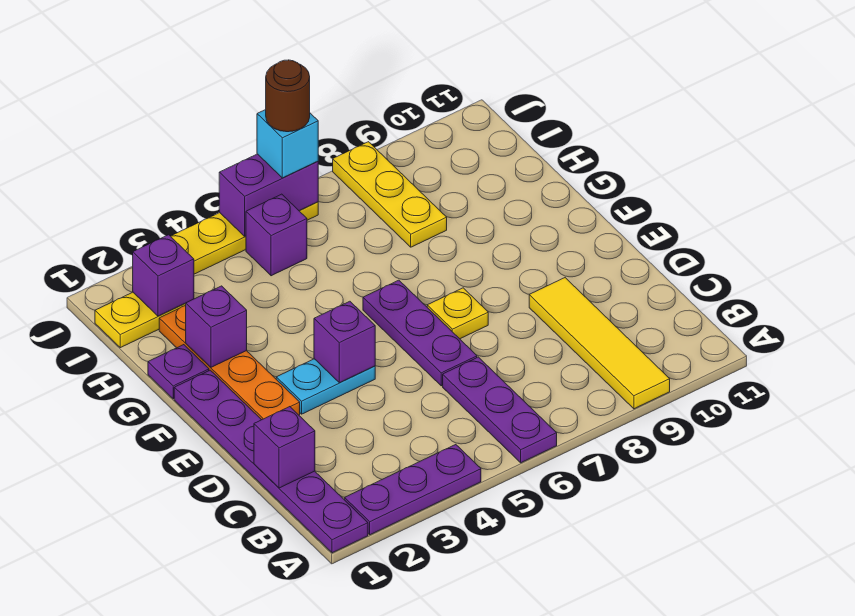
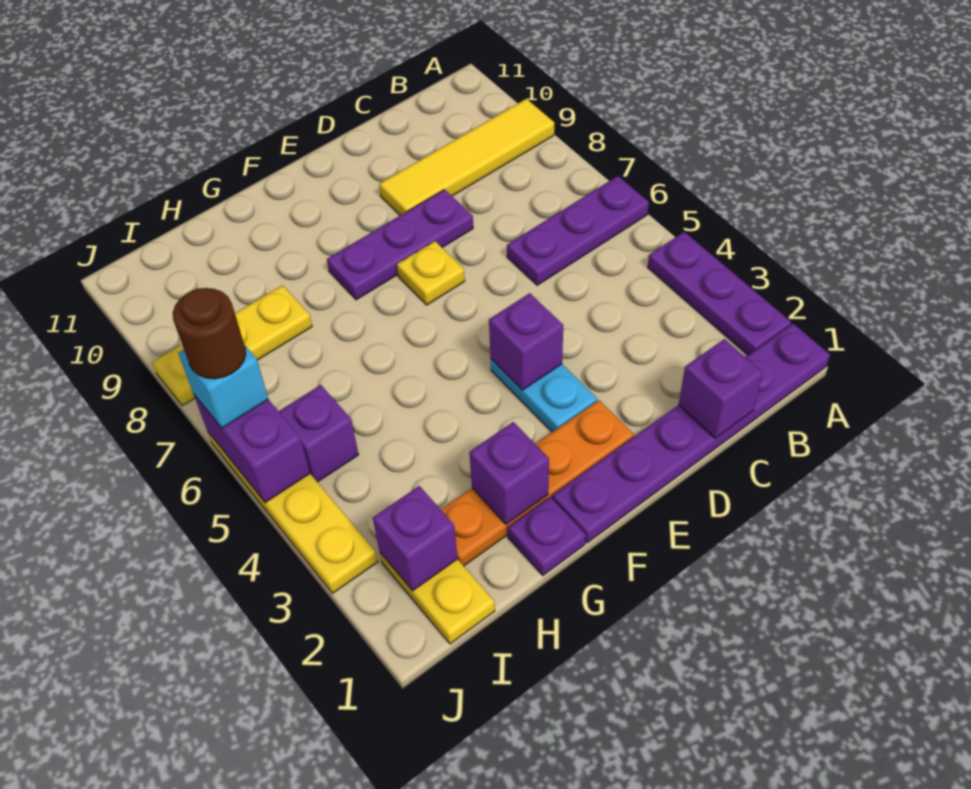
purple 1x3 plate [363,280,477,386] -> purple 1x3 plate moved to [327,190,473,300]

